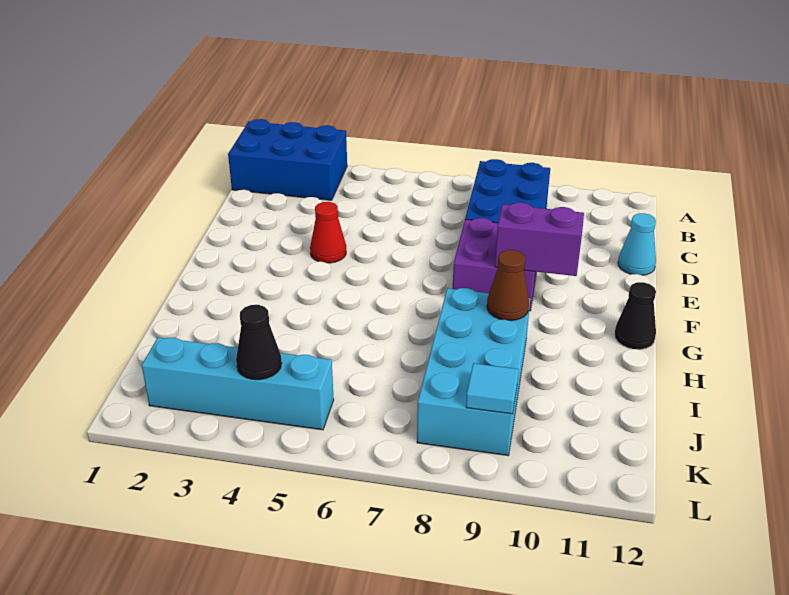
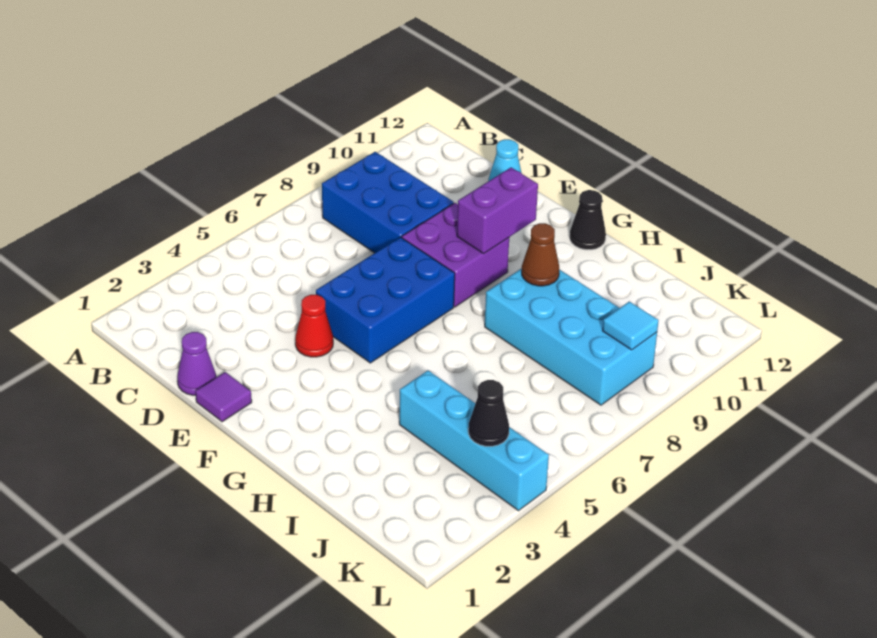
blue 2x3 brick [228,119,347,200] -> blue 2x3 brick moved to [316,237,455,363]
none -> purple 1x1 cone [177,332,216,395]
none -> purple 1x1 tile [196,372,252,422]
cyan 1x4 brick [142,337,334,430] -> cyan 1x4 brick turned to [399,371,549,511]

